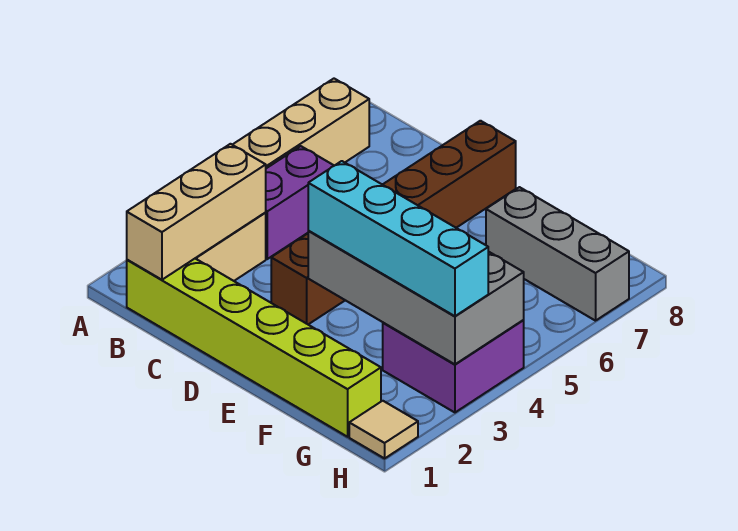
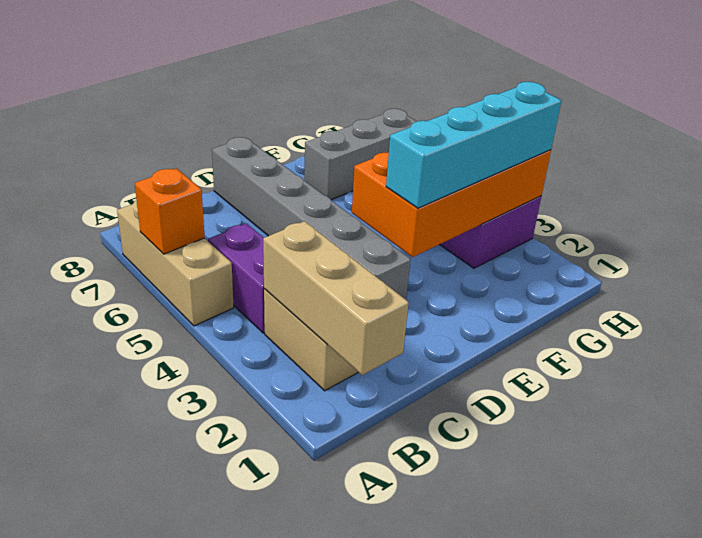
none -> orange 1x1 brick [135,168,205,254]
lime 1x6 brick [127,259,381,437] -> none
brown 1x6 brick [271,121,516,324] -> grey 1x6 brick [212,137,411,299]
grey 2x4 brick [308,231,524,364] -> orange 2x4 brick [352,150,551,257]
tan 1x1 tile [349,401,418,458] -> none

